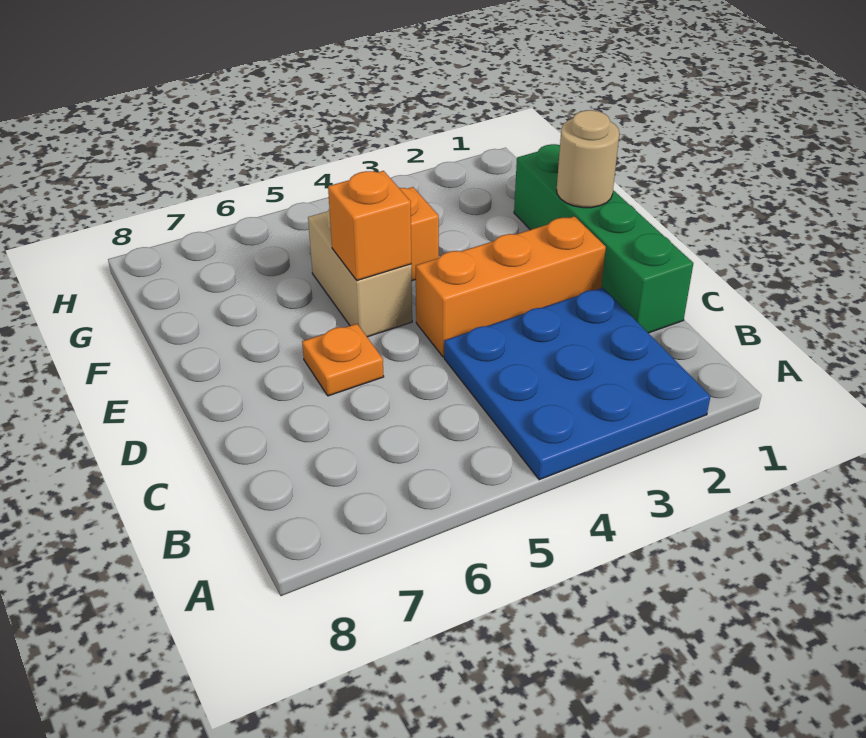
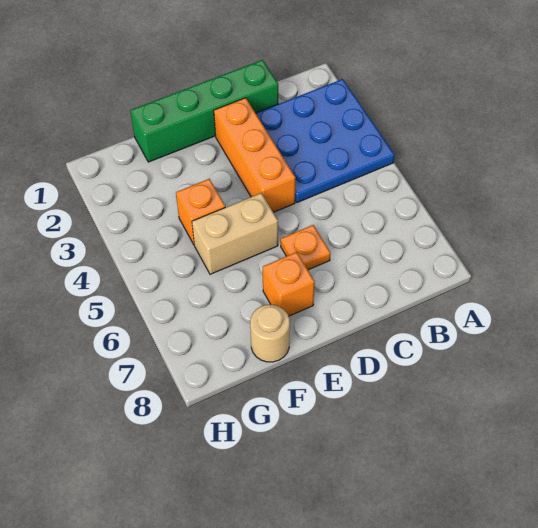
tan 1x1 round brick [557,110,619,208] -> tan 1x1 round brick moved to [250,305,290,362]
orange 1x1 brick [328,171,411,281] -> orange 1x1 brick moved to [263,252,315,316]

